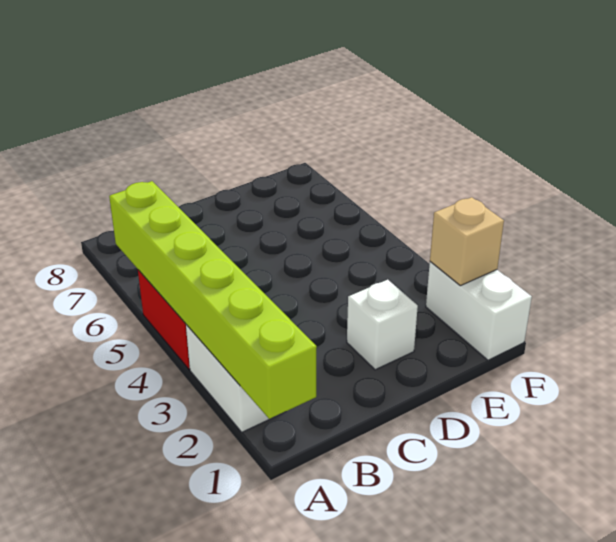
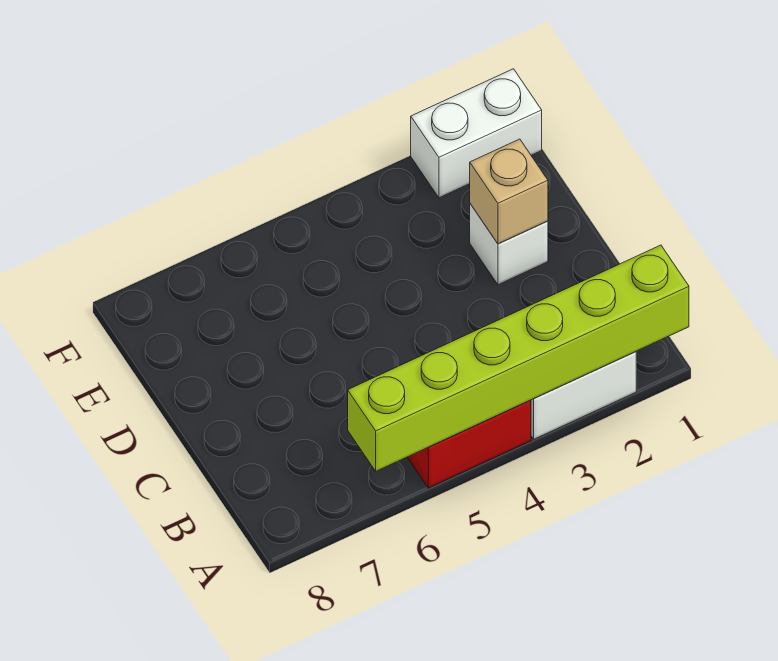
tan 1x1 brick [430,197,504,286] -> tan 1x1 brick moved to [470,139,548,244]

